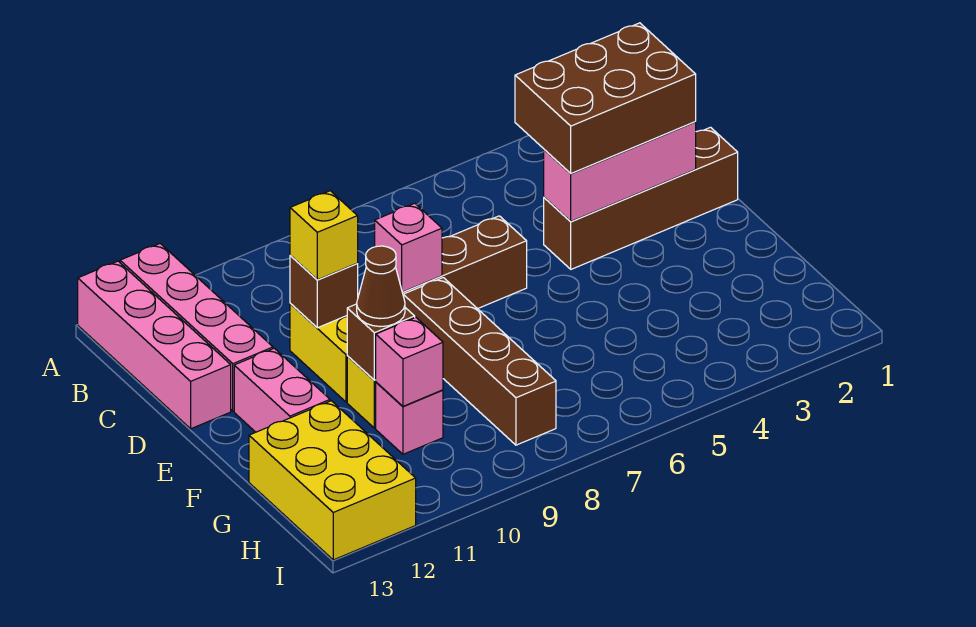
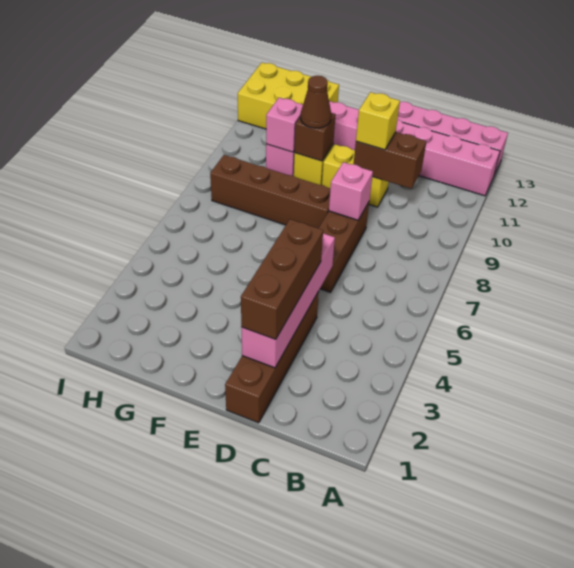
brown 2x3 brick [515,23,696,173] -> brown 1x3 brick [241,219,323,339]
pink 1x3 brick [544,122,696,221] -> pink 1x4 brick [241,233,335,368]
brown 1x1 brick [290,256,358,328] -> brown 1x2 brick [354,132,426,189]

